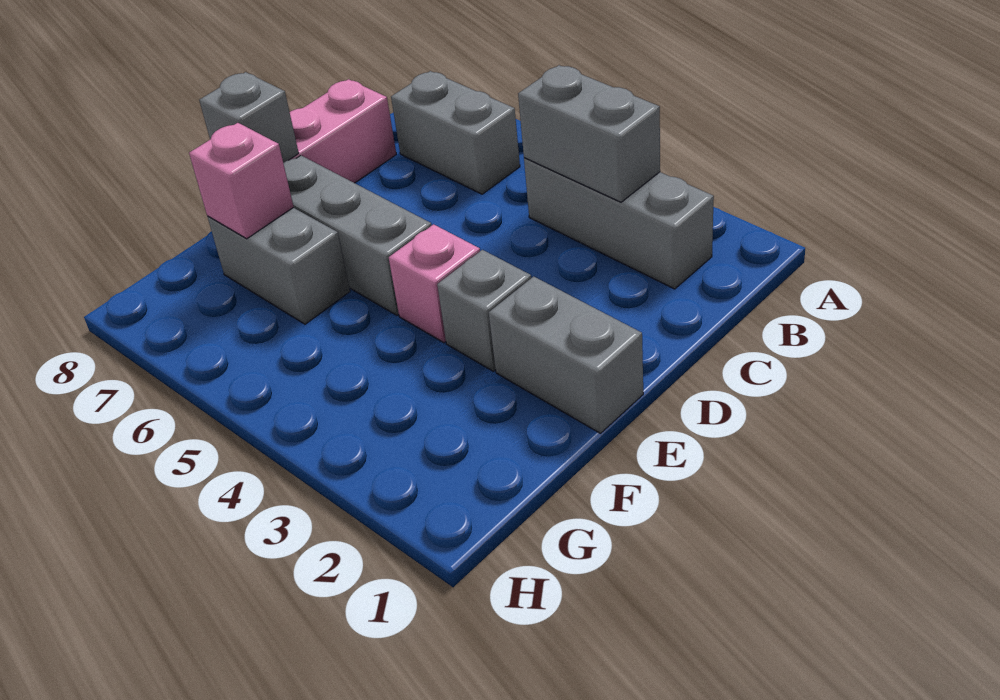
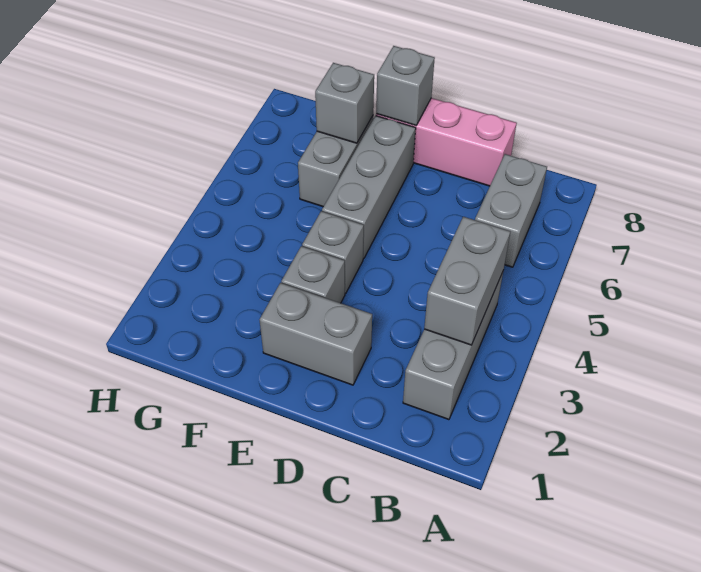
grey 1x2 brick [489,276,643,433] -> grey 1x2 brick turned to [259,283,372,385]
pink 1x1 brick [389,224,480,343] -> grey 1x1 brick [302,211,364,293]
pink 1x1 brick [189,123,294,239] -> grey 1x1 brick [315,63,374,143]

